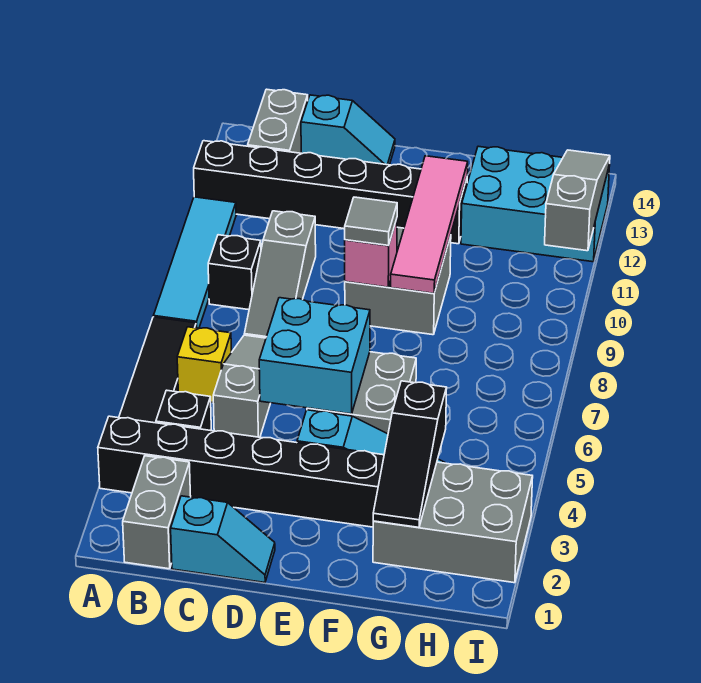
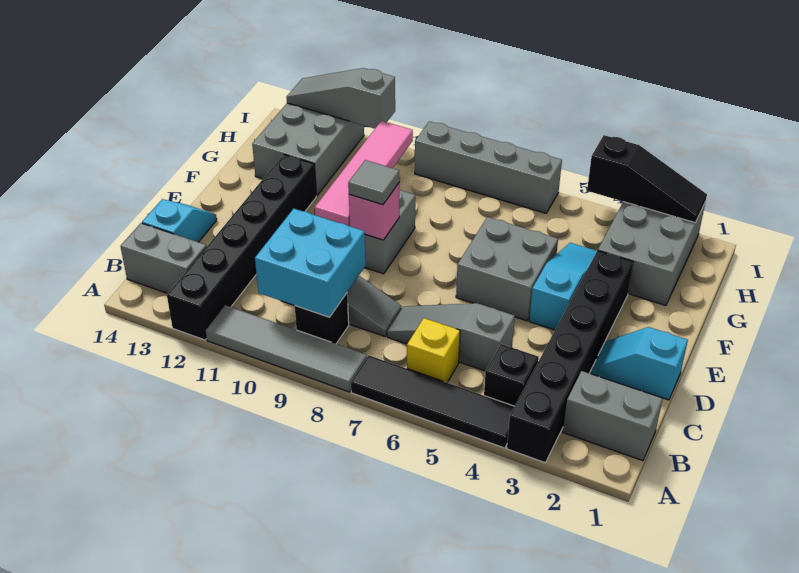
cyan 1x4 tile [154,197,236,328] -> grey 1x4 tile [205,305,367,392]
cyan 1x2 slope [171,496,275,583] -> cyan 1x2 slope turned to [591,327,688,400]
cyan 2x2 brick [259,298,370,414] -> cyan 2x2 brick moved to [255,209,365,317]
pink 1x4 tile [391,156,468,293] -> pink 1x4 tile turned to [315,121,413,226]
black 1x3 slope [373,381,447,527] -> black 1x3 slope moved to [587,135,707,223]
cyan 2x3 brick [461,146,610,262] -> grey 2x3 brick [252,103,364,196]
none -> grey 1x4 brick [415,121,562,213]

